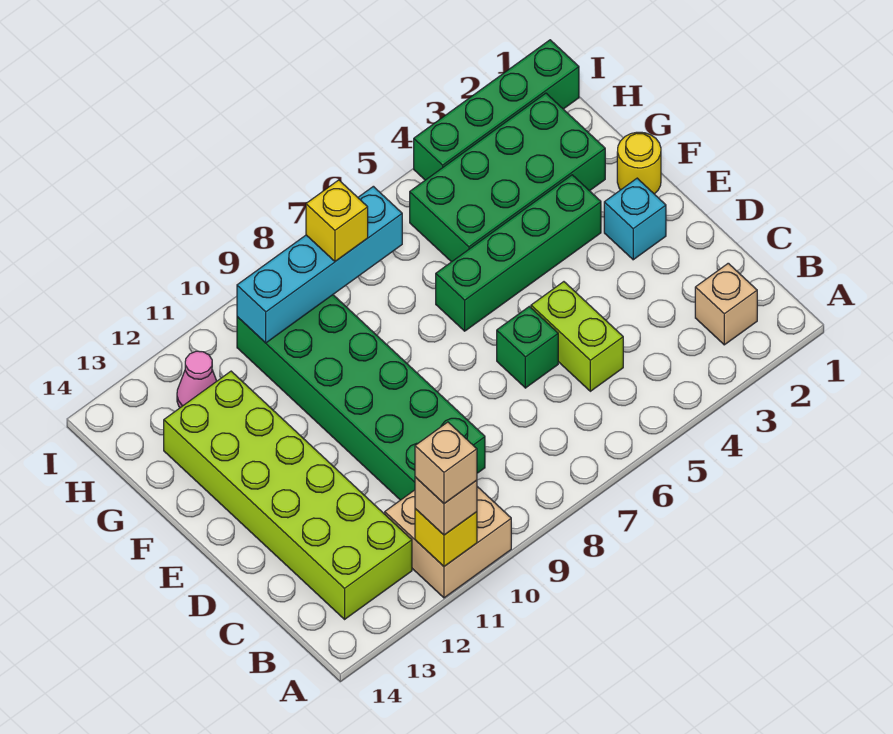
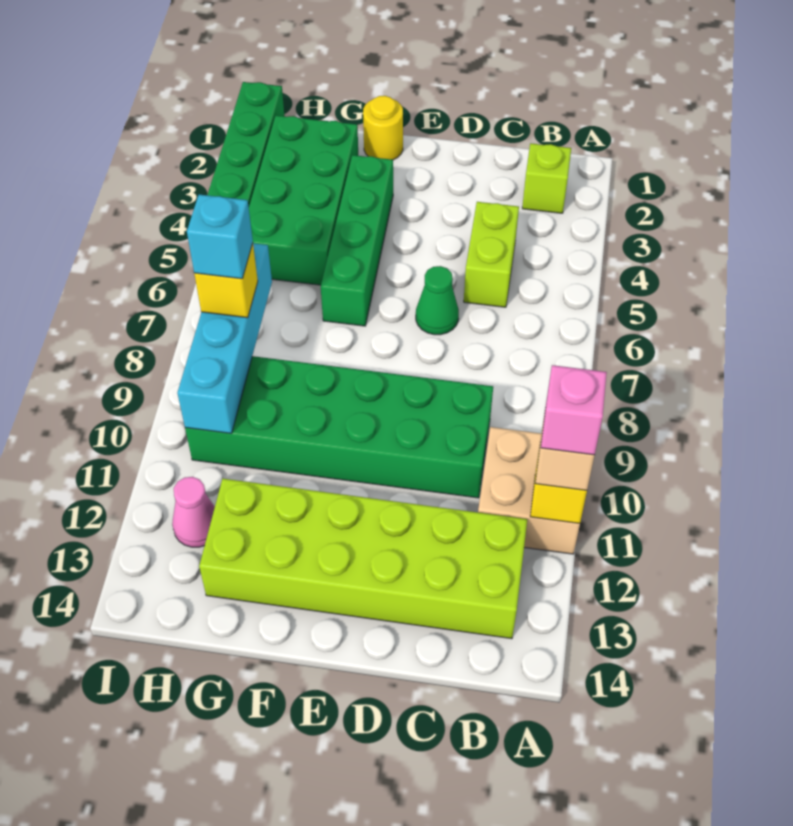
tan 1x1 brick [415,422,477,503] -> pink 1x1 brick [541,365,607,455]
tan 1x1 brick [695,263,757,345] -> lime 1x1 brick [522,143,571,213]
lime 1x2 brick [531,282,623,391] -> lime 1x2 brick turned to [464,202,519,307]
green 1x1 brick [497,306,558,388] -> green 1x1 cone [416,266,459,335]
cyan 1x1 brick [604,178,666,260] -> cyan 1x1 brick moved to [187,195,253,279]

